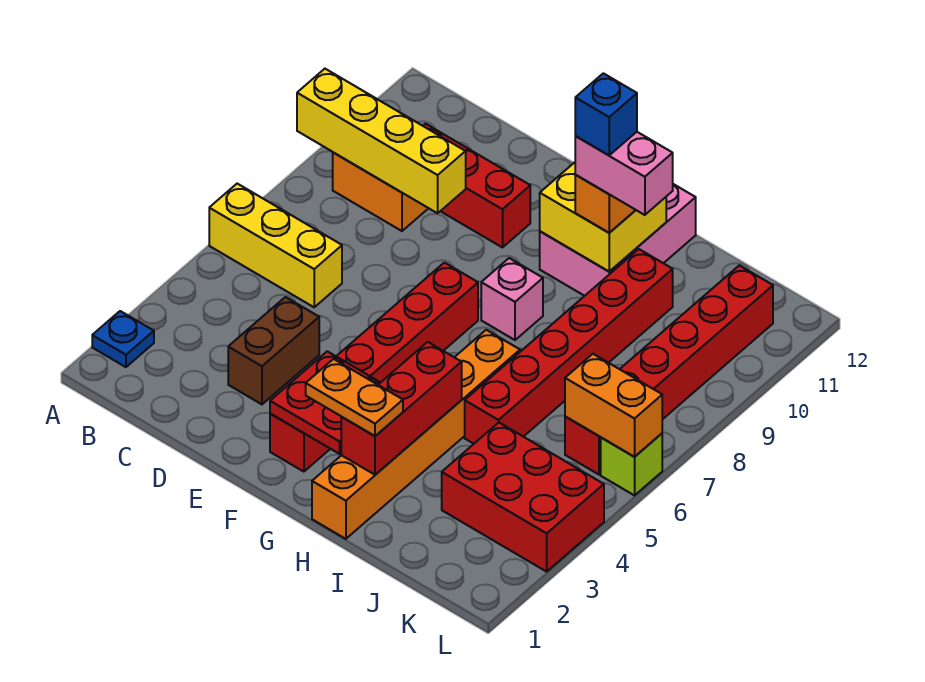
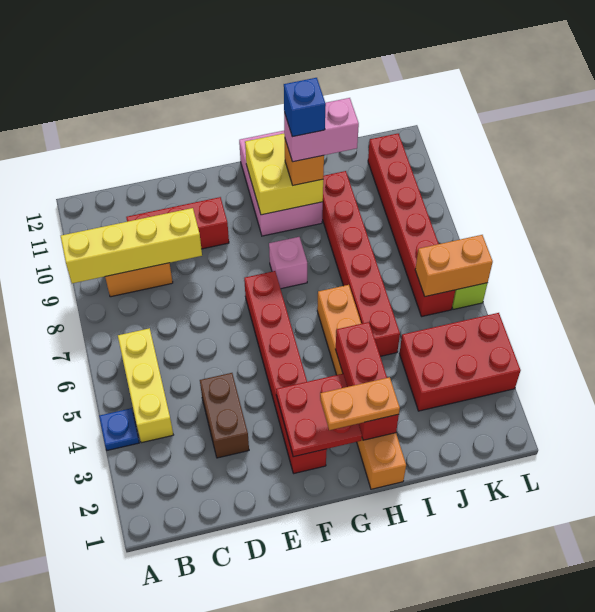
blue 1x1 plate [92,311,154,367] -> blue 1x1 plate moved to [99,408,139,450]
yellow 1x3 brick [209,184,342,307] -> yellow 1x3 brick turned to [118,328,173,443]

